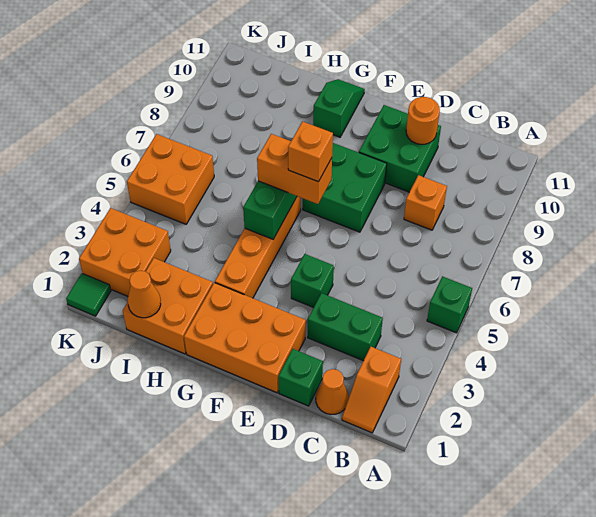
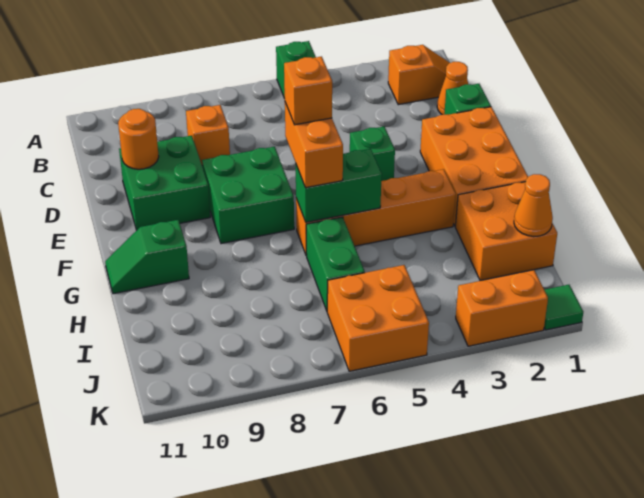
green 1x2 brick [308,293,383,361] -> green 1x2 brick moved to [306,217,365,311]
orange 2x2 brick [79,208,171,296] -> orange 1x2 brick [456,270,548,346]

